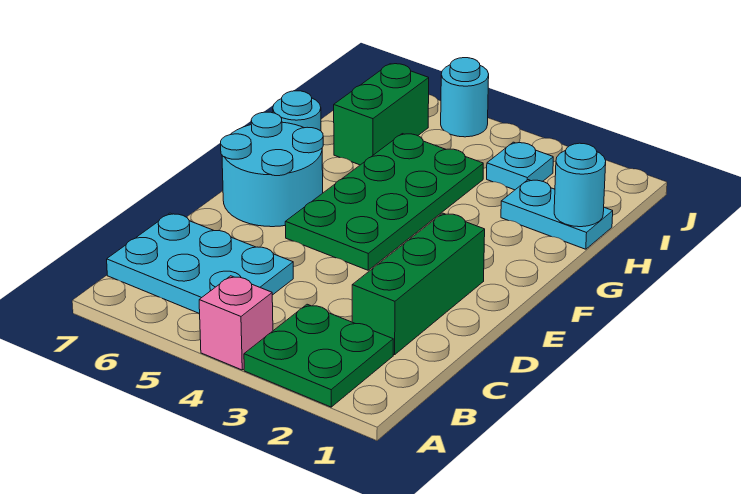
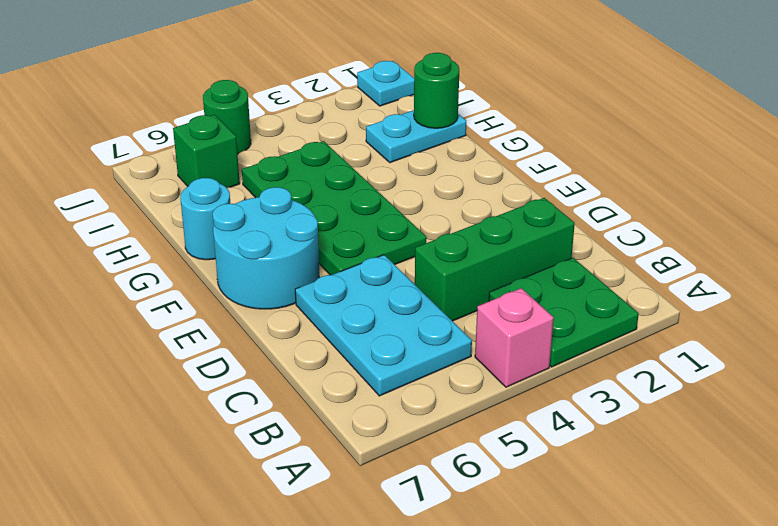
cyan 2x3 plate [107,213,293,314] -> cyan 2x3 plate turned to [295,255,472,396]
green 1x3 brick [352,213,485,355] -> green 1x3 brick turned to [415,198,575,321]
cyan 1x1 round brick [554,143,606,227] -> green 1x1 round brick [414,53,459,128]
green 1x2 brick [334,64,429,165] -> green 1x1 brick [173,115,240,188]
cyan 1x1 plate [487,142,553,190] -> cyan 1x1 plate moved to [357,61,414,106]
cyan 1x1 round brick [441,58,489,137] -> green 1x1 round brick [203,80,251,154]

